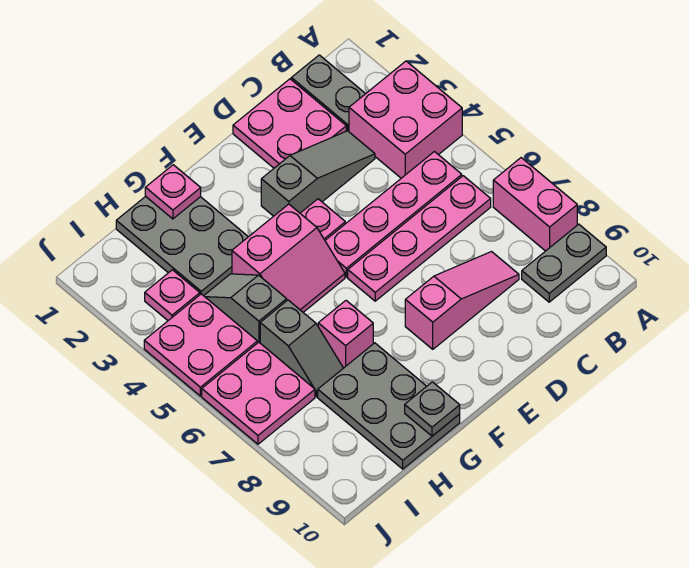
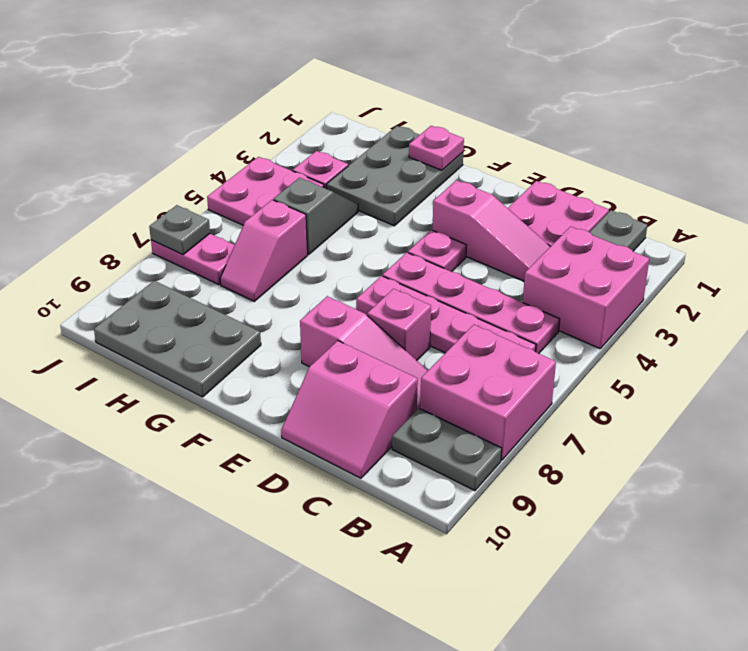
pink 1x2 brick [493,158,577,251] -> pink 2x2 brick [420,325,556,460]
grey 1x3 slope [261,131,375,216] -> pink 1x3 slope [432,180,551,281]
pink 2x2 slope [232,204,345,312] -> pink 2x2 slope moved to [281,341,418,478]
pink 1x1 brick [318,301,373,368] -> pink 1x1 brick moved to [367,289,431,360]
grey 2x3 plate [318,343,460,469] -> grey 2x3 plate turned to [94,281,261,397]
grey 1x1 plate [405,382,460,436] -> grey 1x1 plate moved to [149,205,210,255]
grey 1x2 slope [260,300,343,397] -> pink 1x2 slope [220,200,307,301]
pink 2x2 plate [202,342,315,444] -> pink 1x2 plate [151,234,235,285]

